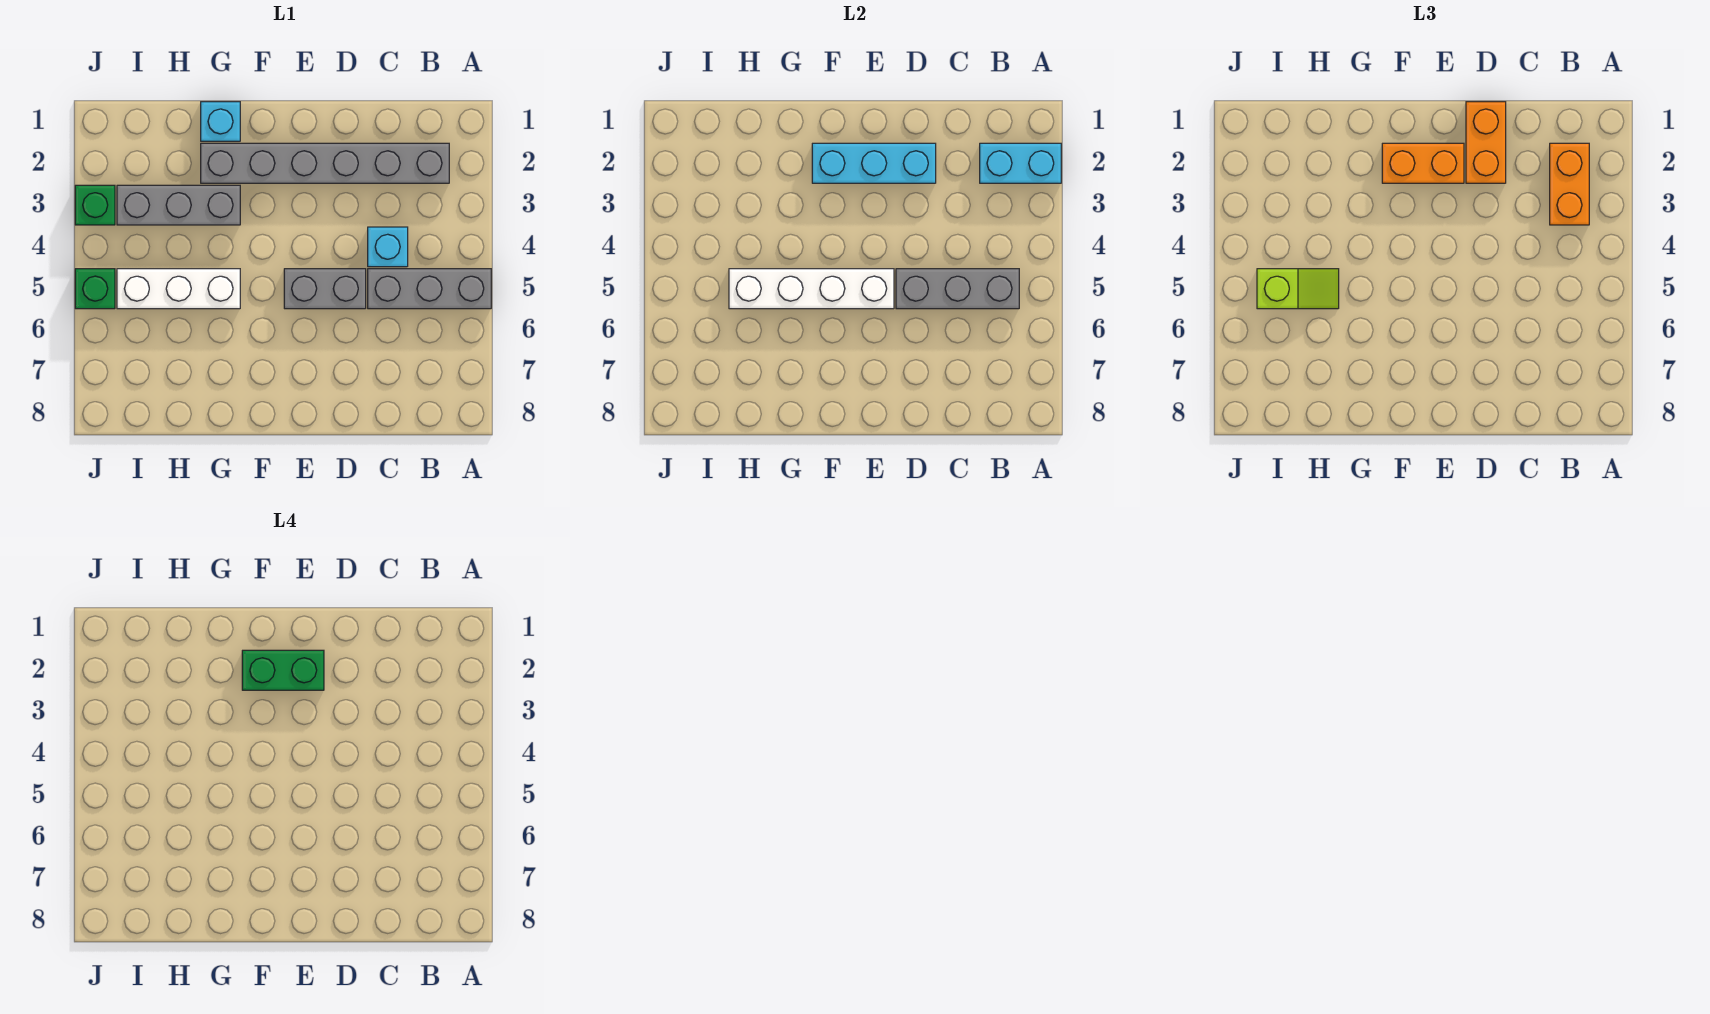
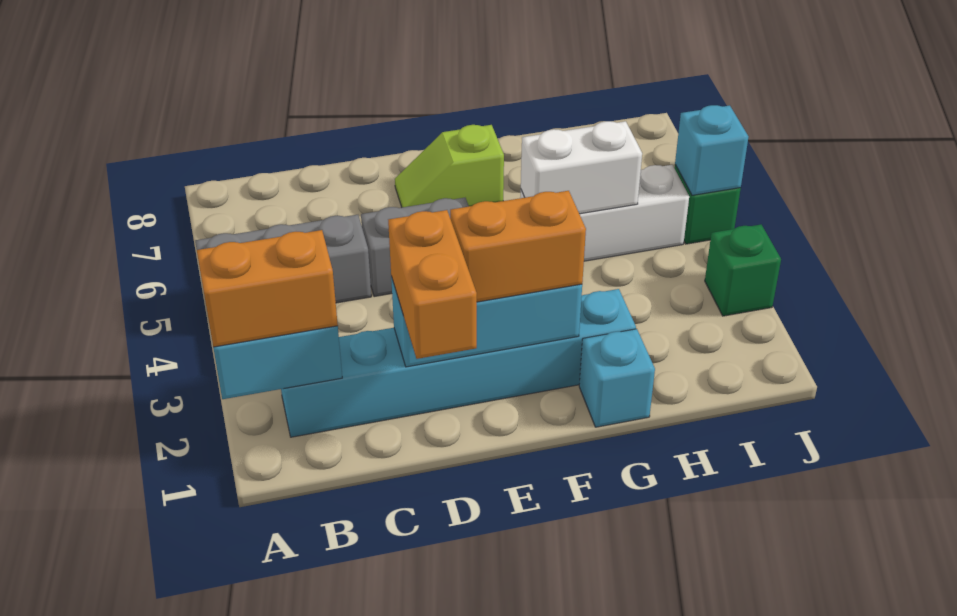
grey 1x6 brick [201,143,449,183] -> cyan 1x6 brick [281,289,636,437]
orange 1x2 brick [1550,143,1589,225] -> orange 1x2 brick turned to [197,230,338,347]
grey 1x3 brick [896,269,1019,309] -> none
cyan 1x1 brick [368,227,408,267] -> cyan 1x1 brick moved to [675,105,748,195]
green 1x2 brick [242,650,324,690] -> none
white 1x4 brick [729,269,894,309] -> white 1x2 brick [521,121,642,214]
grey 1x3 brick [117,185,240,225] -> none
lime 1x2 slope [1257,269,1339,309] -> lime 1x2 slope moved to [395,125,504,207]

